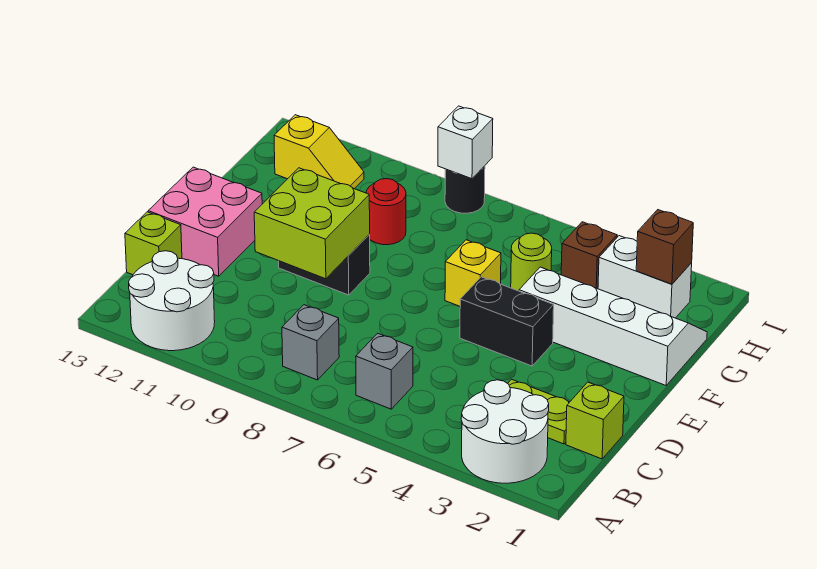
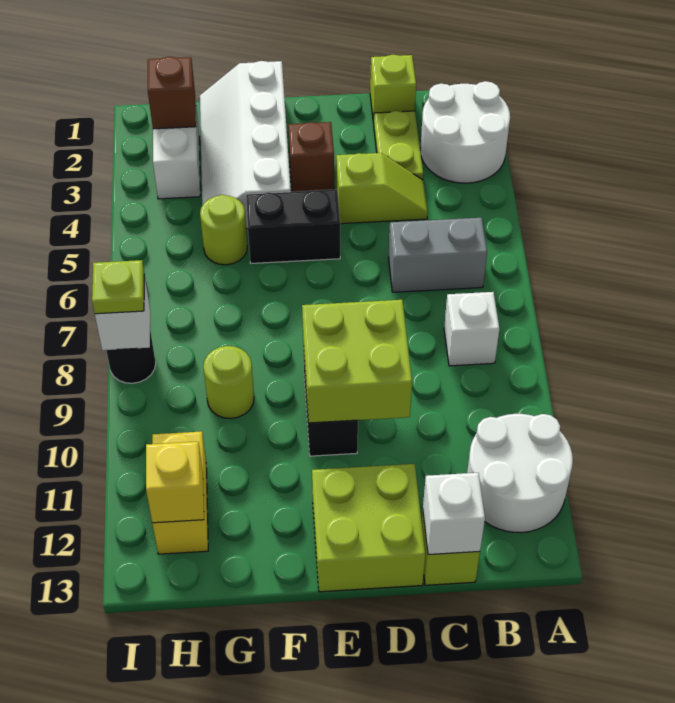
grey 1x1 brick [356,333,413,409] -> grey 1x2 brick [388,218,487,292]
grey 1x1 brick [282,305,339,380] -> white 1x1 brick [444,292,500,366]
none -> lime 1x2 slope [336,153,428,224]
none -> white 1x1 brick [423,473,485,555]
pink 2x2 brick [148,167,262,276] -> lime 2x2 brick [312,464,425,592]
black 1x2 brick [460,277,554,366] -> black 1x2 brick turned to [246,189,340,263]
yellow 1x1 brick [445,240,501,306] -> yellow 1x1 brick moved to [146,442,204,523]
red 1x1 round brick [366,179,406,245] -> lime 1x1 round brick [203,346,254,419]
brown 1x1 brick [561,222,617,289] -> brown 1x1 brick moved to [288,122,334,192]
yellow 1x2 slope [274,115,364,189] -> yellow 1x2 brick [152,431,208,554]
none -> lime 1x1 plate [92,260,144,314]

